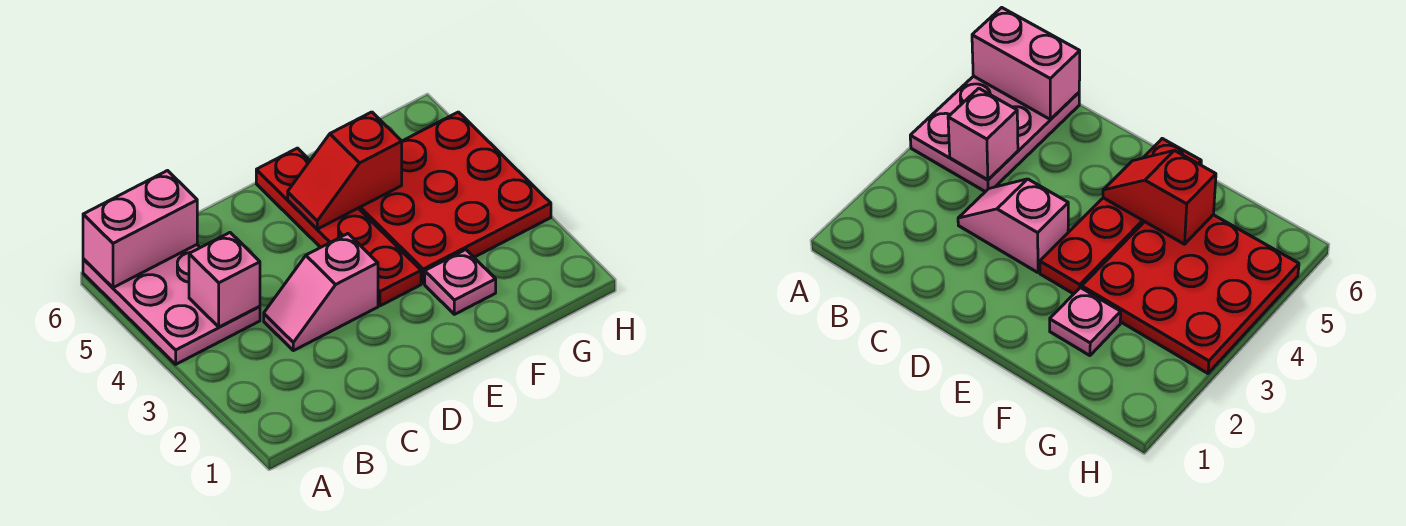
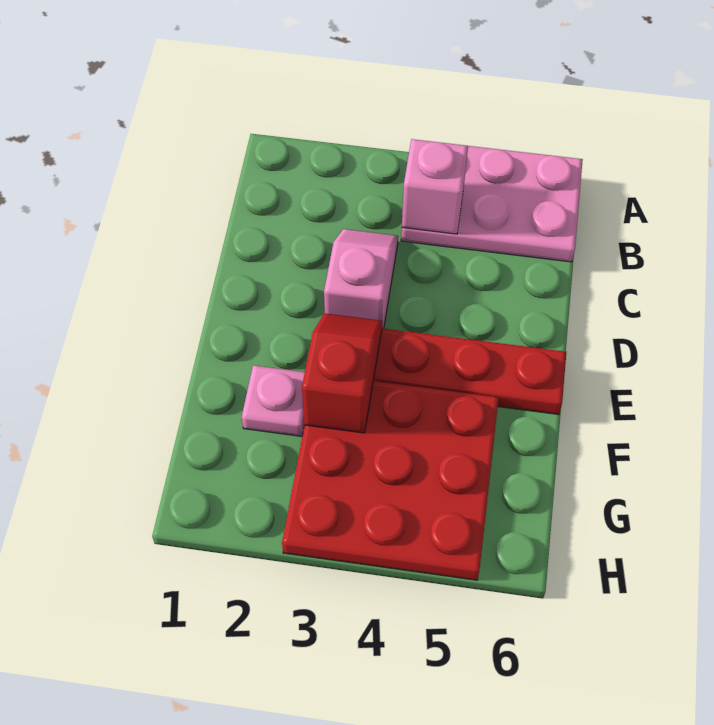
pink 1x2 brick [83,171,197,288] -> none
red 1x2 slope [288,112,402,229] -> red 1x2 slope moved to [302,313,382,433]

